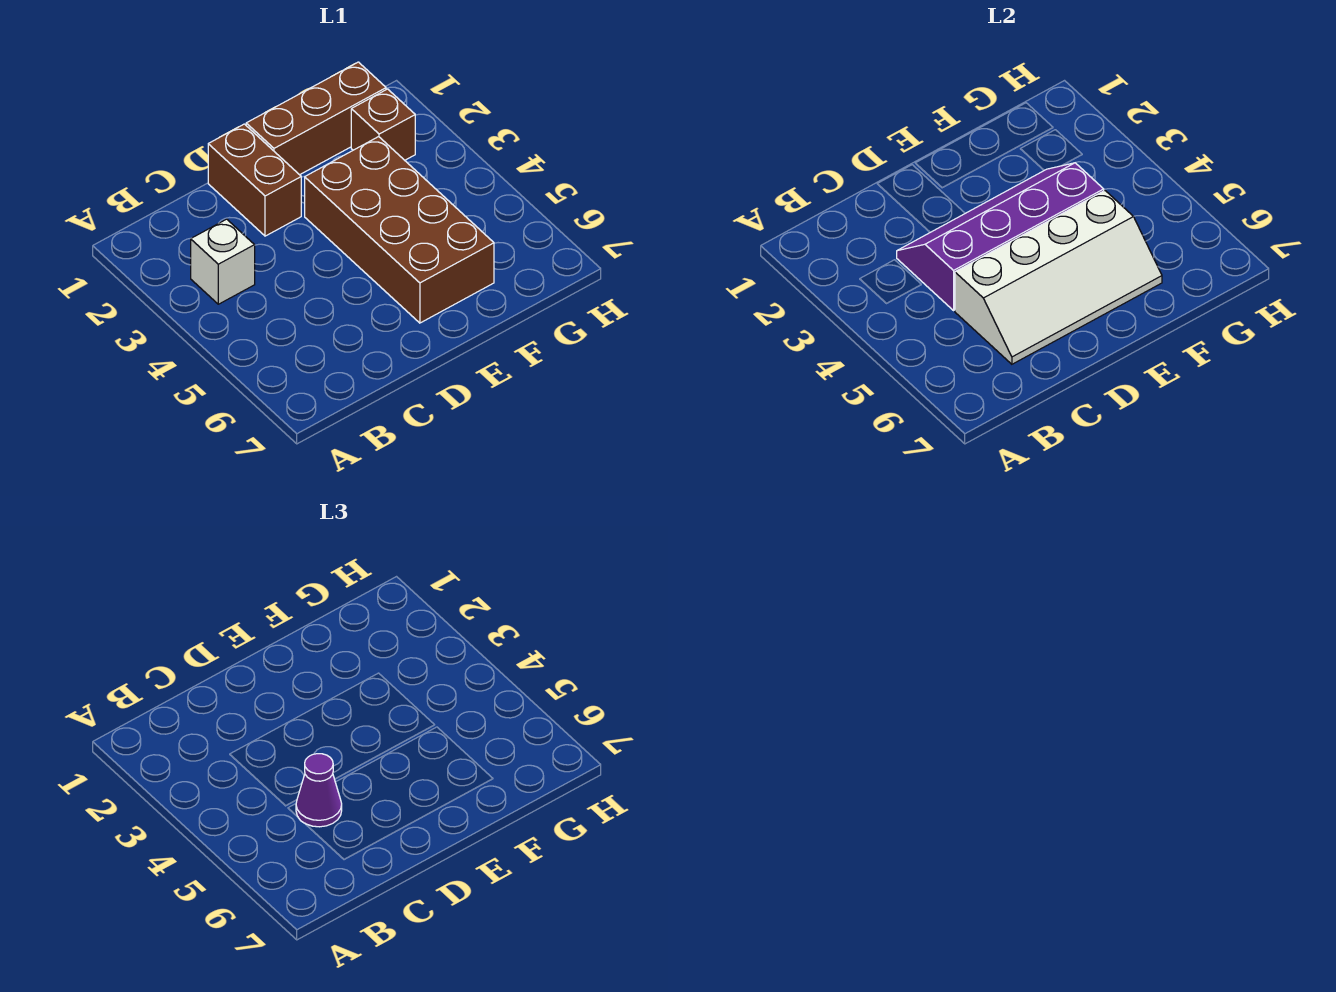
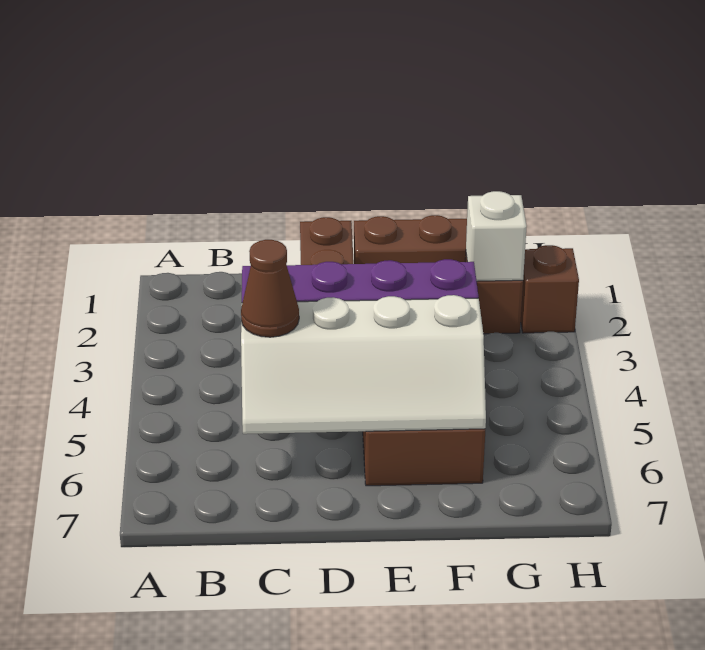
white 1x1 brick [191,219,255,304] -> white 1x1 brick moved to [466,191,527,281]
purple 1x1 cone [296,754,342,827] -> brown 1x1 cone [241,240,299,337]
none -> brown 1x1 brick [521,245,579,333]

